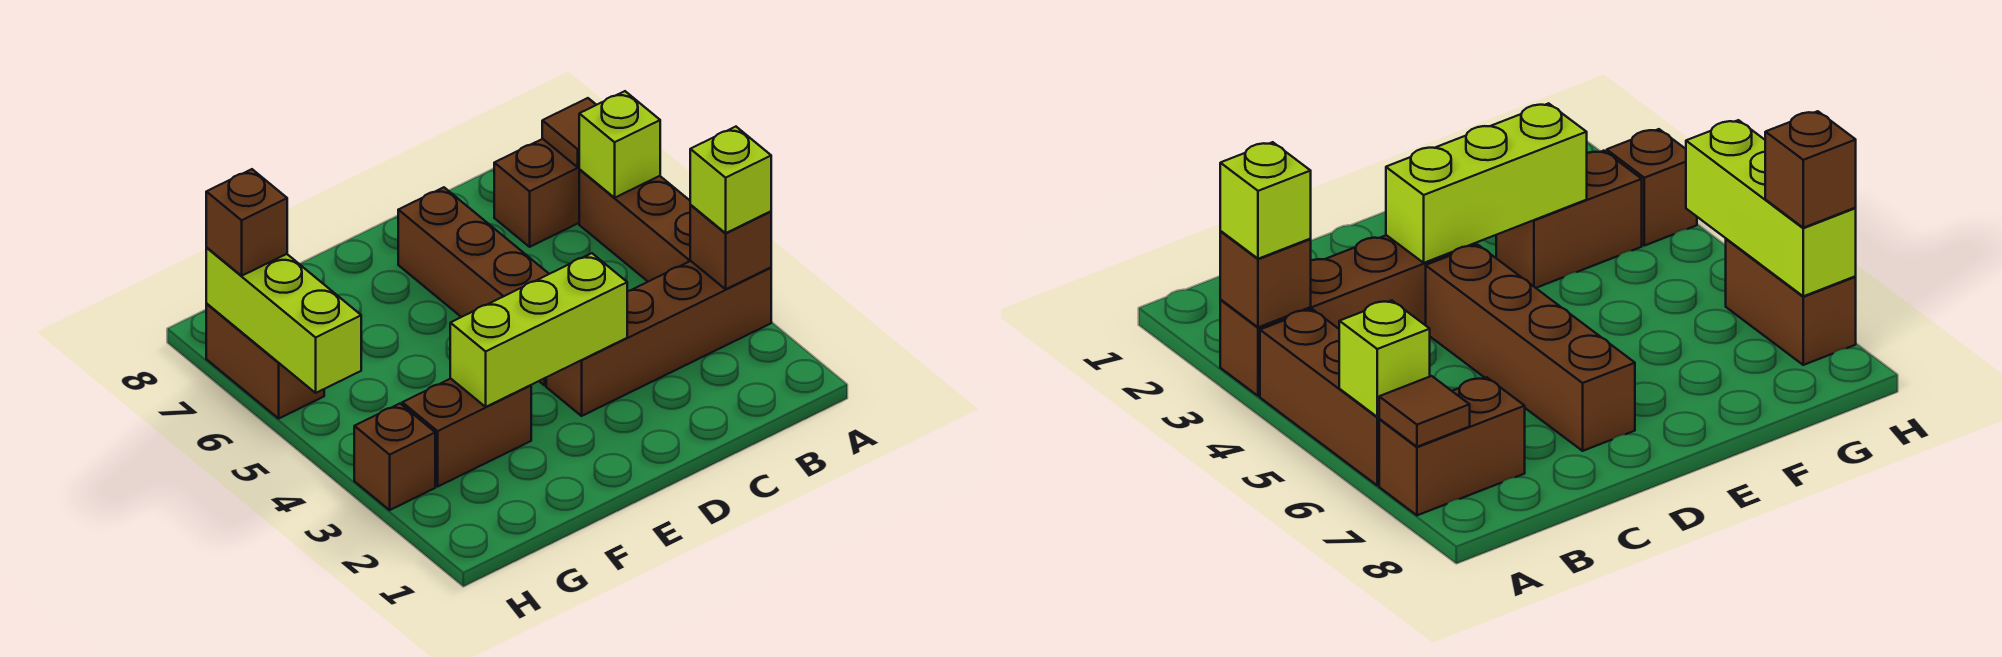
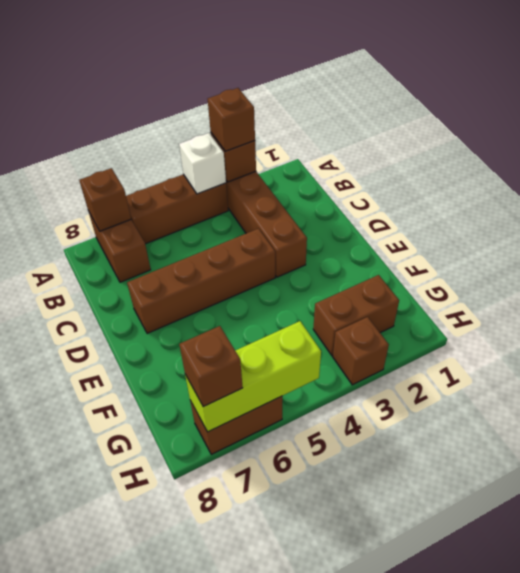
lime 1x1 brick [690,127,771,233] -> brown 1x1 brick [208,88,255,151]
none -> white 1x1 brick [179,133,226,194]
lime 1x1 brick [579,91,660,198] -> none
brown 1x1 tile [542,98,596,167] -> brown 1x1 brick [79,168,131,231]
lime 1x3 brick [450,253,627,407] -> none
brown 1x2 brick [402,379,531,486] -> brown 1x2 brick turned to [313,275,399,356]

